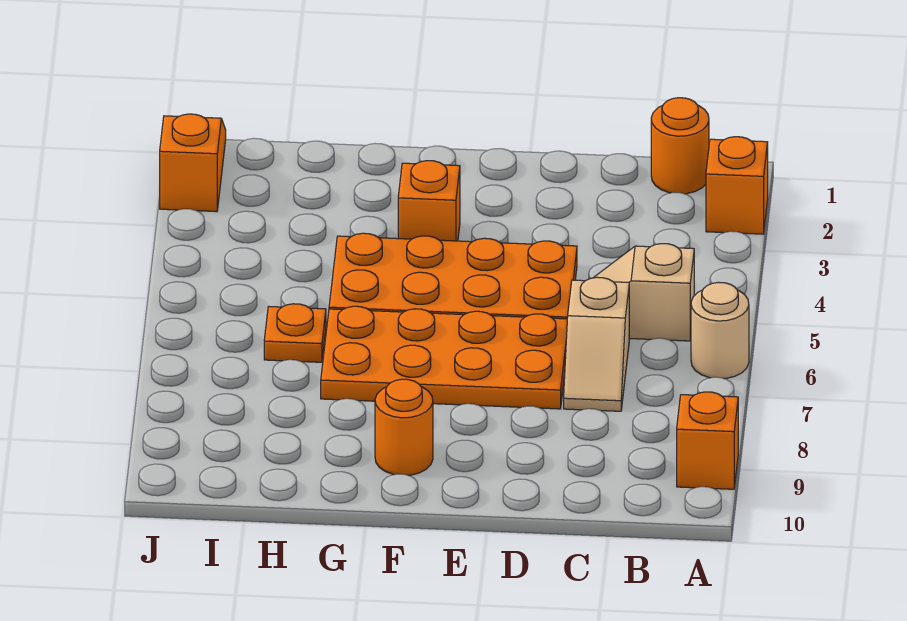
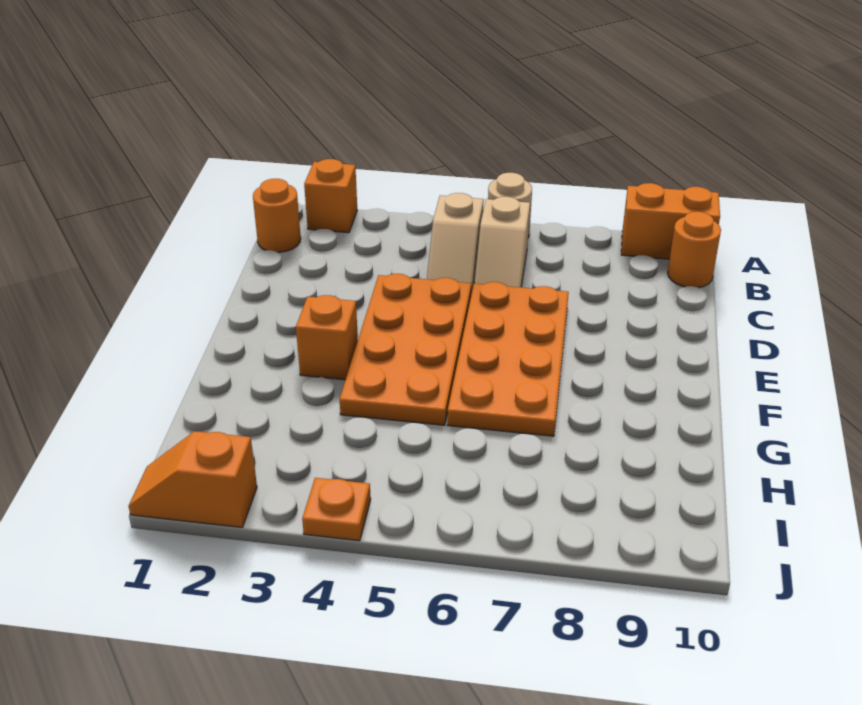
orange 1x1 brick [677,392,738,489] -> orange 1x2 brick [621,183,720,259]
tan 1x2 slope [564,277,629,411] -> tan 1x2 slope turned to [475,197,530,287]
orange 1x1 round brick [375,379,433,475] -> orange 1x1 round brick moved to [668,212,721,288]
orange 1x1 plate [264,304,326,362] -> orange 1x1 plate moved to [302,478,371,541]

